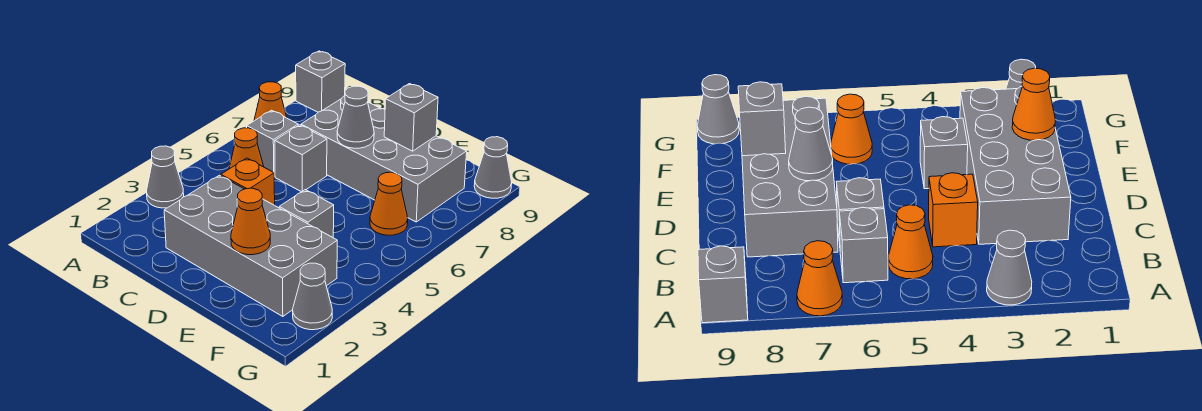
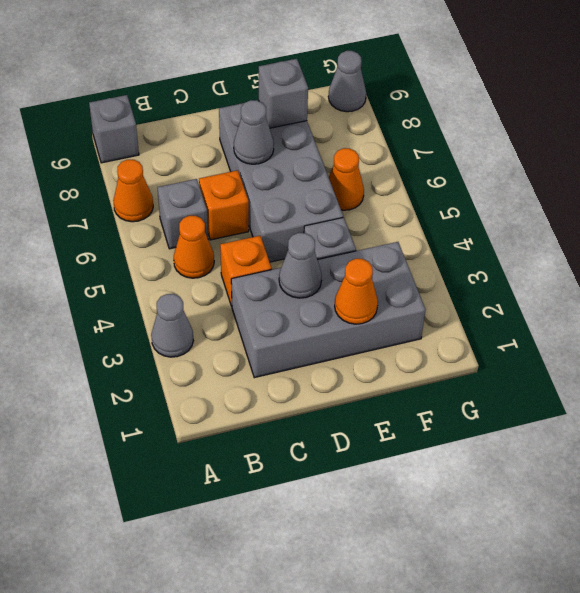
grey 1x1 brick [275,125,327,192] -> orange 1x1 brick [199,170,249,240]
grey 2x4 brick [301,96,467,222] -> grey 2x4 brick turned to [219,100,343,262]
grey 1x1 cone [293,263,332,330] -> grey 1x1 cone moved to [279,233,322,298]

